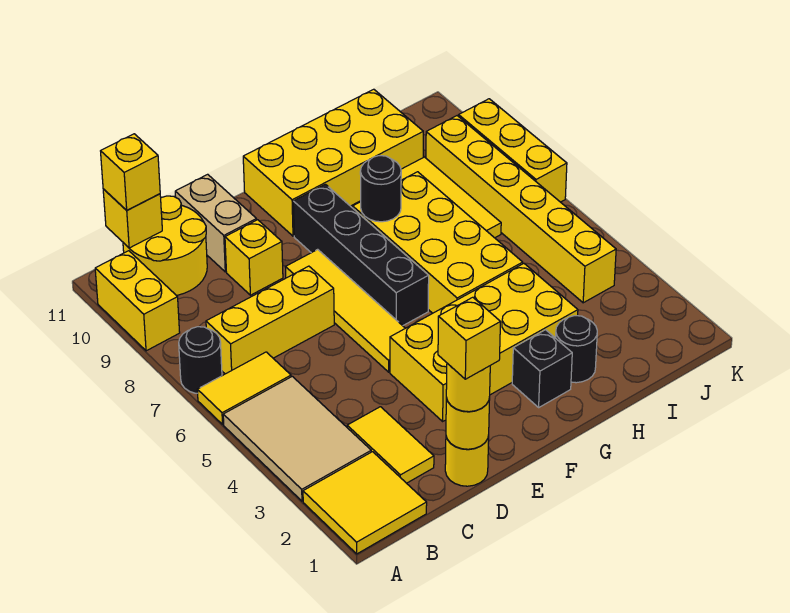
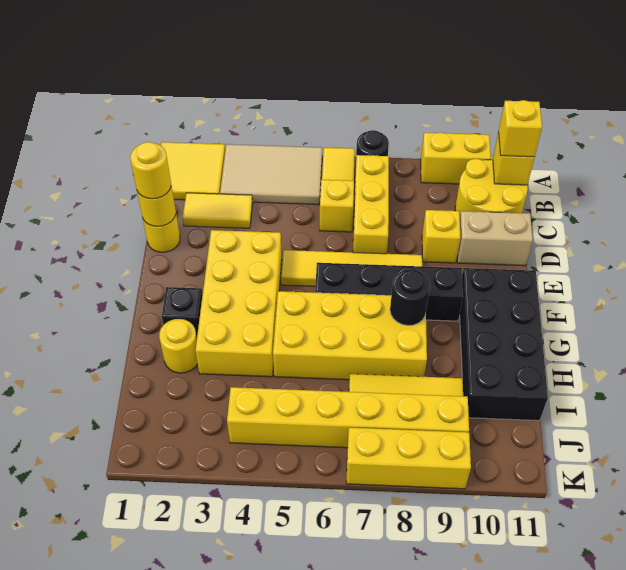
yellow 1x1 brick [438,297,500,379] -> yellow 1x1 brick moved to [320,180,354,232]
yellow 2x4 brick [243,89,423,236] -> black 2x4 brick [460,268,548,421]
black 1x1 round brick [556,316,597,383] -> yellow 1x1 round brick [159,319,198,373]

